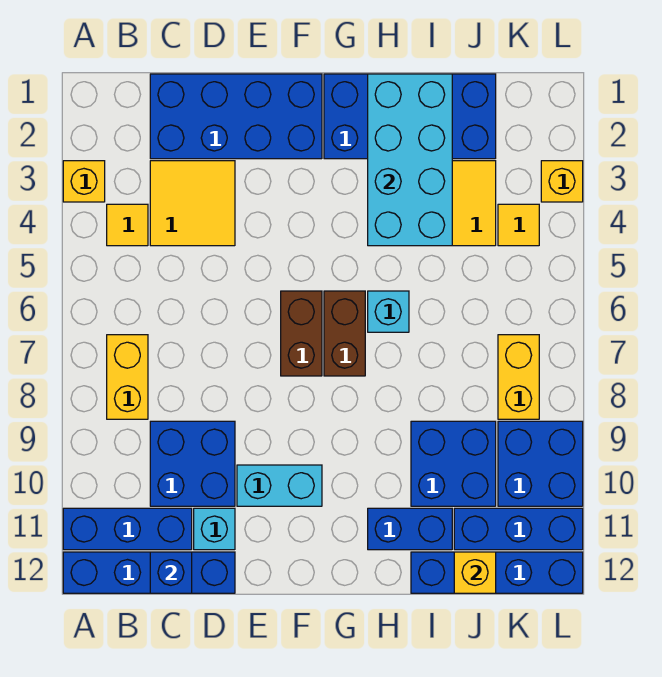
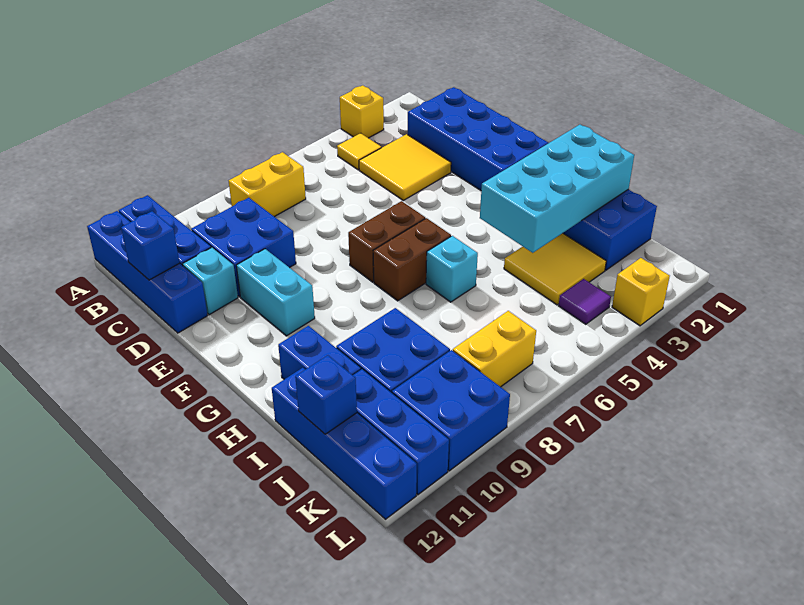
yellow 1x1 brick [454,552,496,593] -> blue 1x1 brick [295,355,357,434]
yellow 1x1 tile [498,204,539,246] -> purple 1x1 tile [559,279,611,324]

